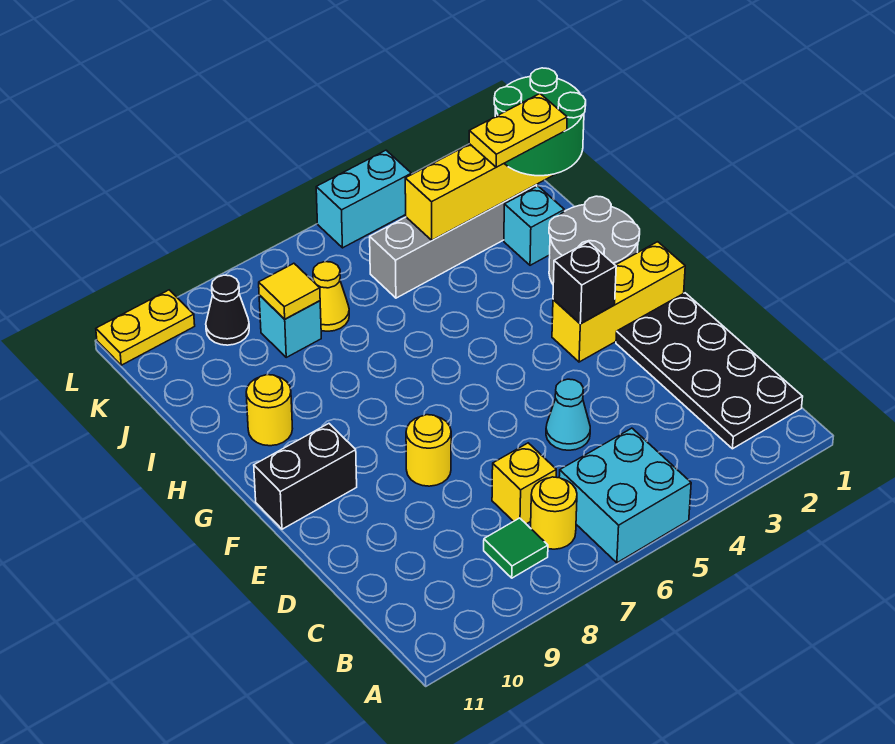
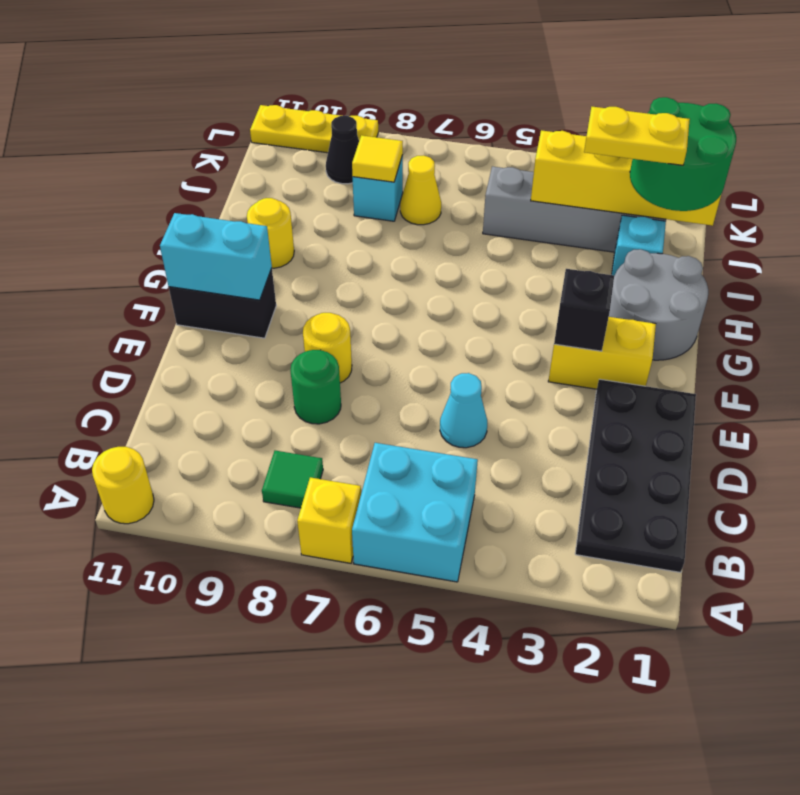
yellow 1x1 round brick [531,477,577,549] -> yellow 1x1 round brick moved to [92,447,154,524]
yellow 1x1 brick [492,443,556,524] -> yellow 1x1 brick moved to [297,477,361,563]
none -> green 1x1 round brick [290,350,341,424]
yellow 1x3 brick [552,242,685,362] -> yellow 1x2 brick [548,317,656,389]
cyan 1x2 brick [316,150,412,248] -> cyan 1x2 brick moved to [160,213,272,300]
yellow 1x2 plate [96,290,195,365] -> yellow 1x3 plate [250,105,378,153]

